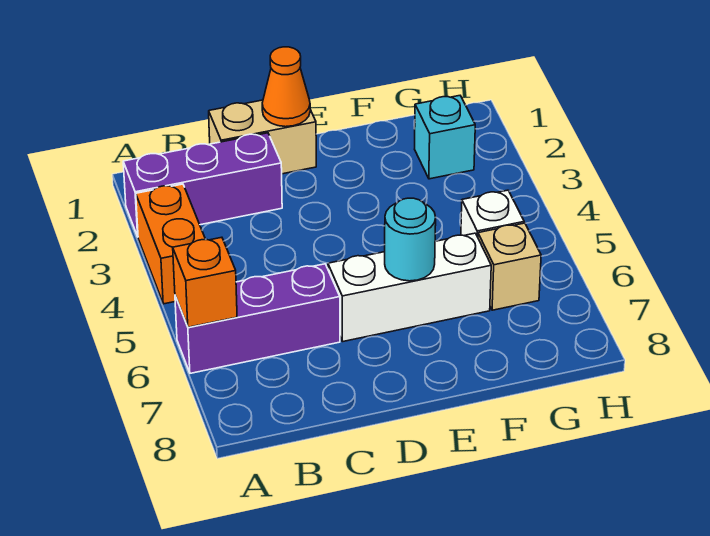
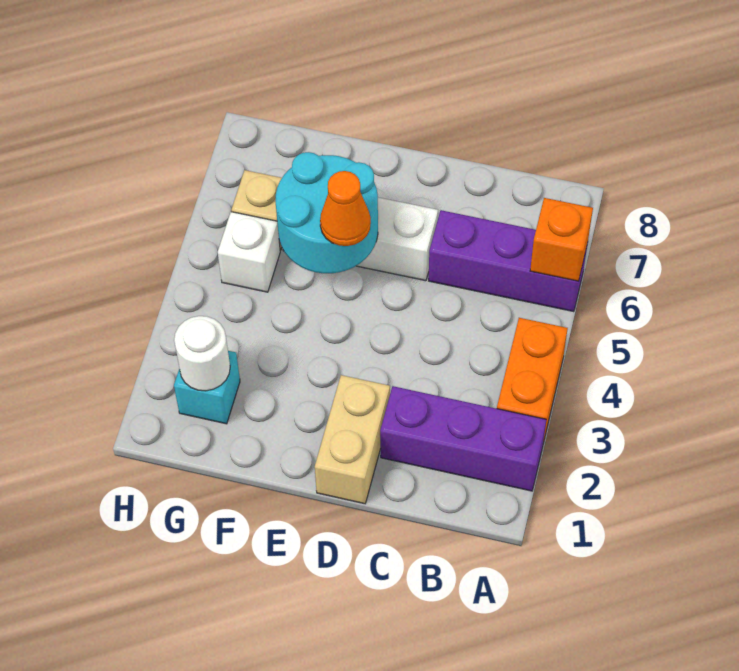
tan 1x2 brick [209,100,316,174] -> tan 1x2 brick turned to [315,375,390,504]
orange 1x1 cone [262,47,310,127] -> orange 1x1 cone moved to [320,171,371,246]
cyan 1x1 round brick [385,198,436,281] -> cyan 2x2 round brick [275,152,378,273]
none -> white 1x1 round brick [174,316,230,391]

